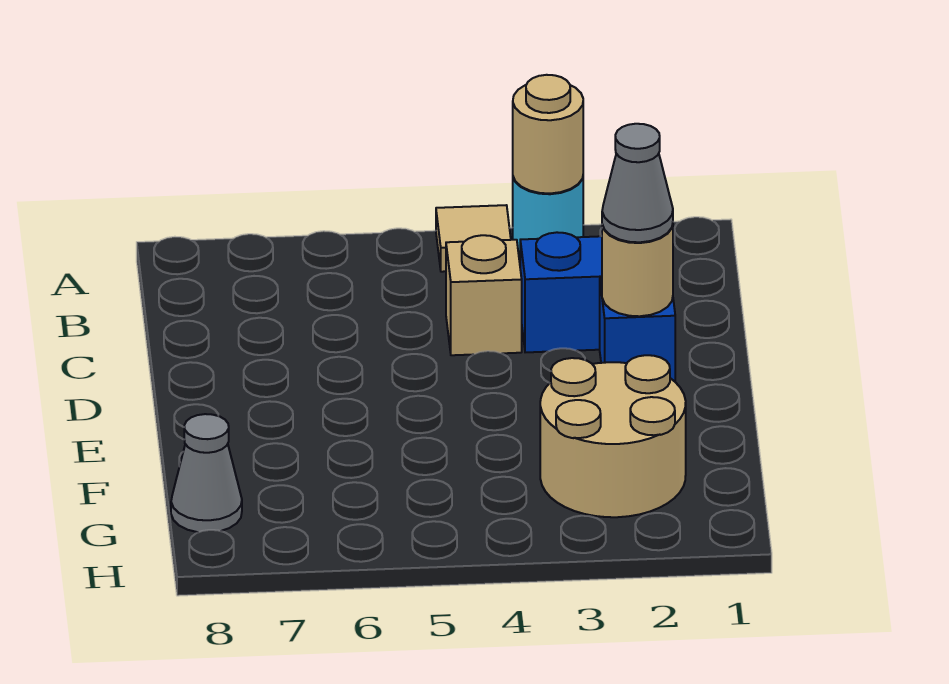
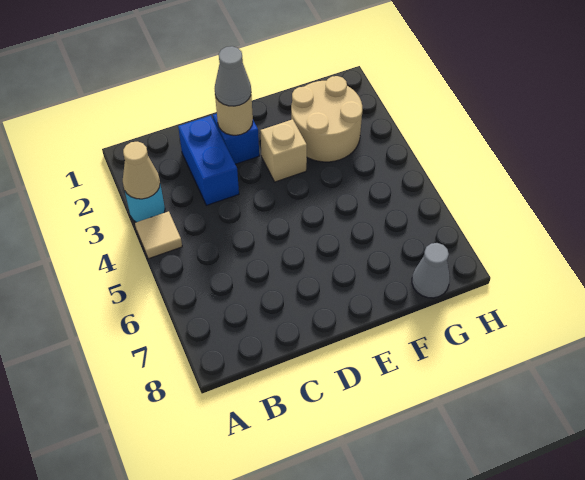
tan 1x1 round brick [513,75,583,193] -> tan 1x1 cone [123,142,160,199]
tan 1x1 brick [446,235,522,355] -> tan 1x1 brick moved to [260,119,307,182]

